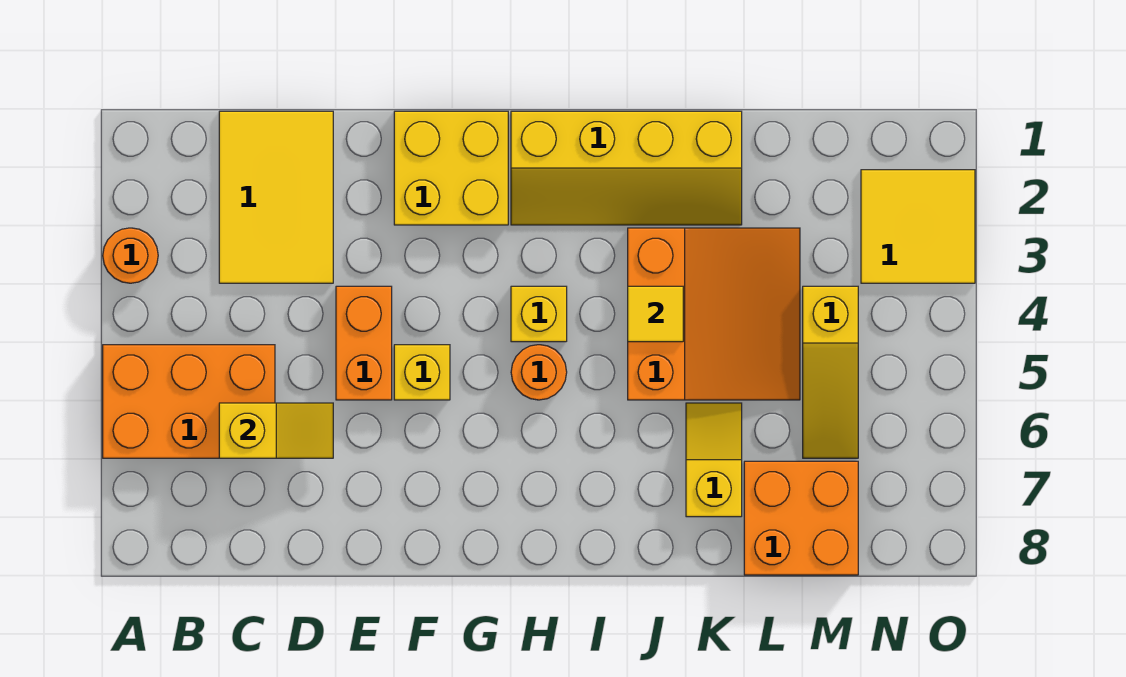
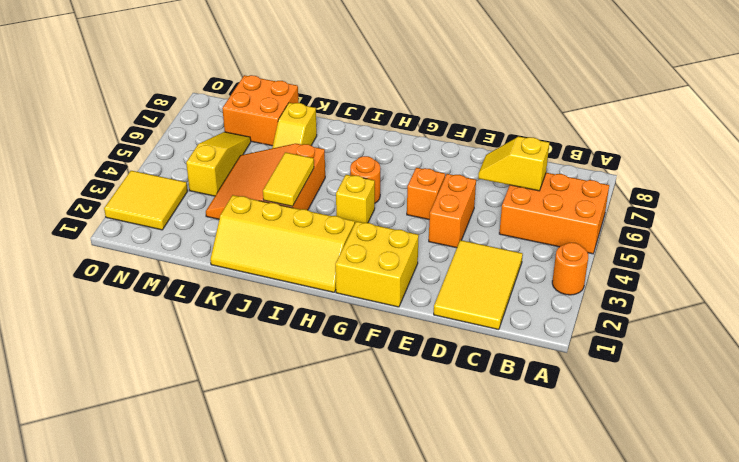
yellow 1x1 brick [394,345,450,400] -> orange 1x1 brick [407,168,445,219]
yellow 2x4 slope [511,111,742,225] -> yellow 2x4 slope turned to [210,195,355,292]
yellow 1x1 tile [628,286,683,342] -> yellow 1x2 tile [263,152,314,206]

